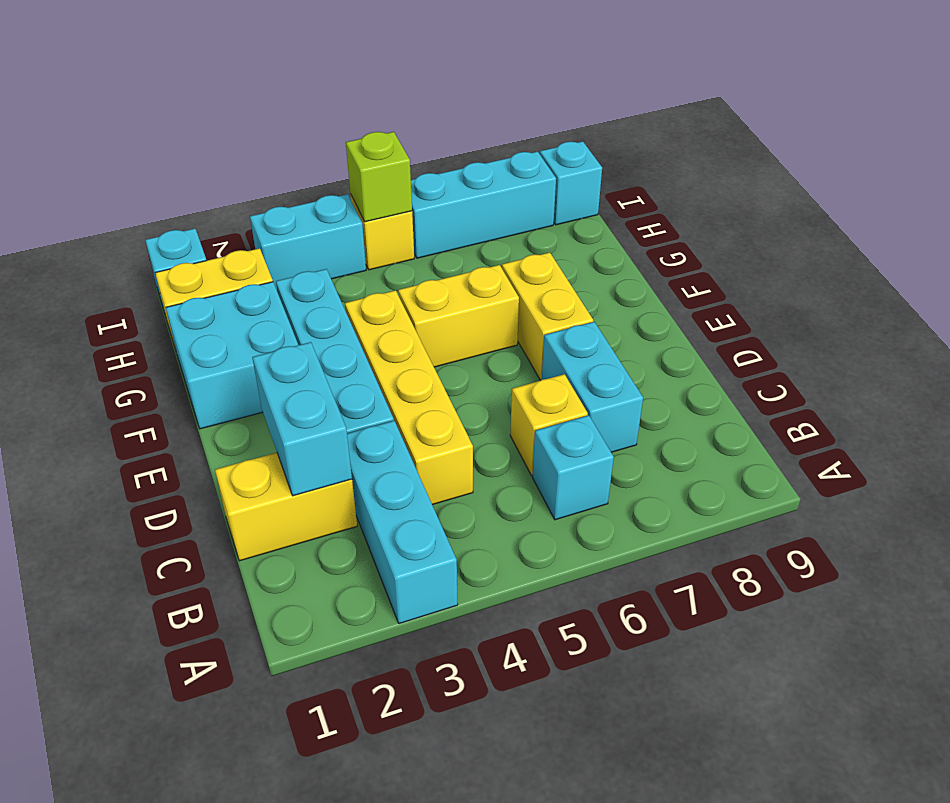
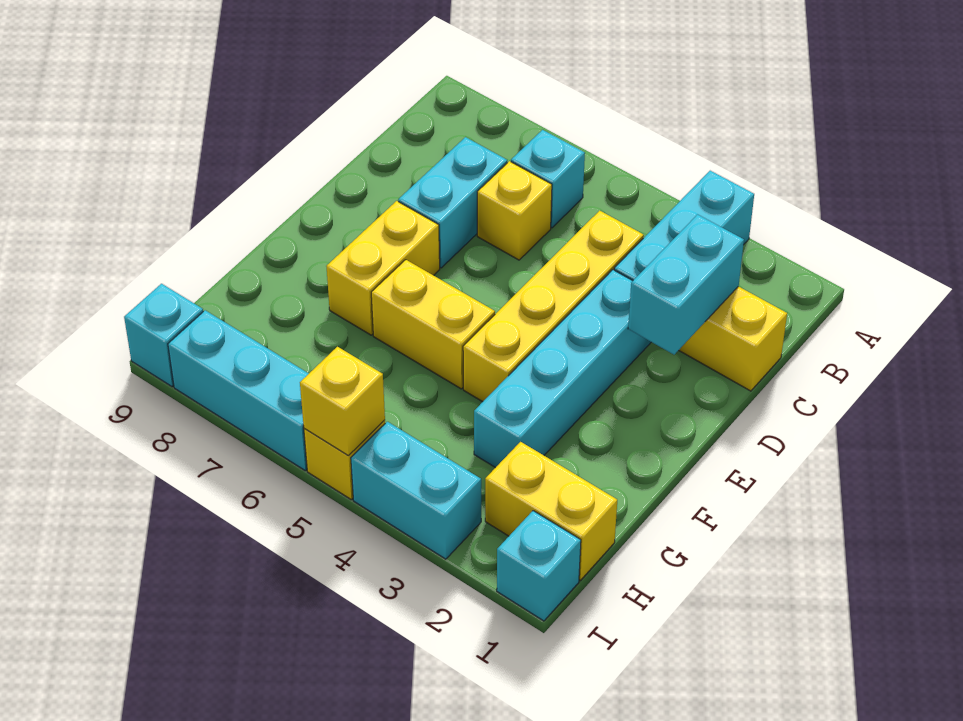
cyan 2x2 brick [166,282,298,429] -> none
lime 1x1 brick [346,132,412,222] -> yellow 1x1 brick [300,347,385,455]

